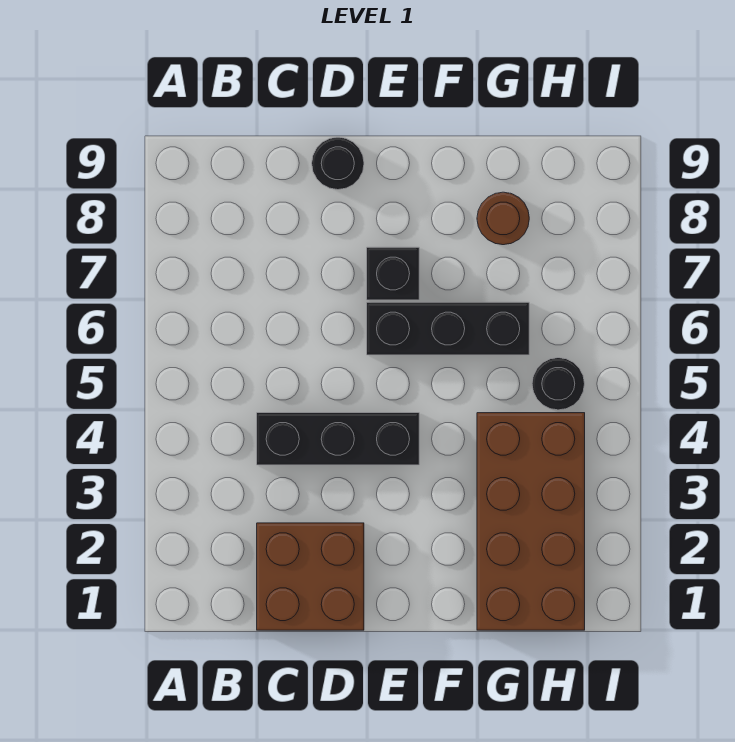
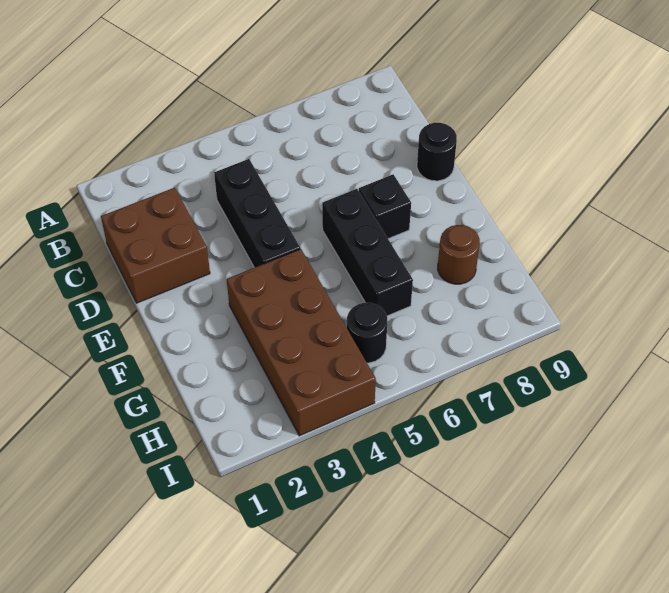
brown 2x4 brick [477,413,585,630] -> brown 2x4 brick turned to [227,249,376,436]

